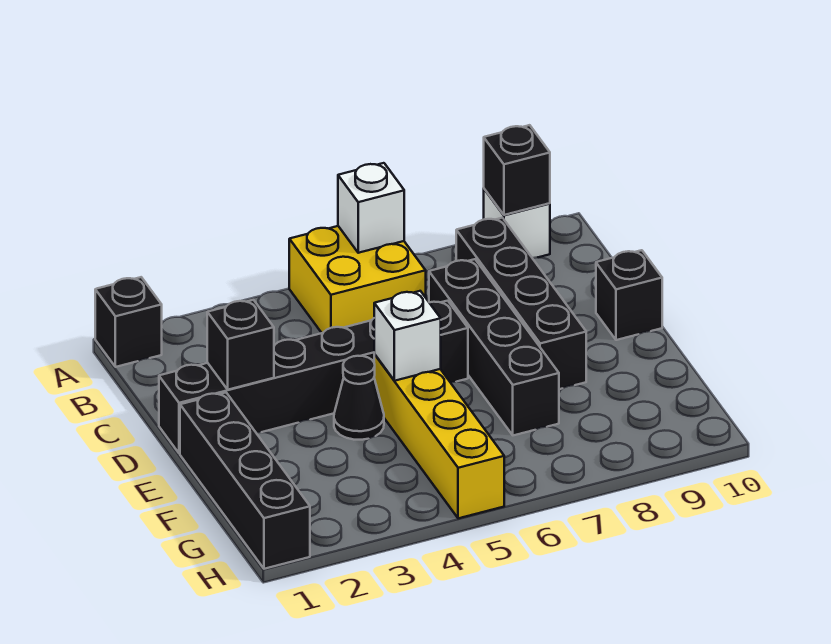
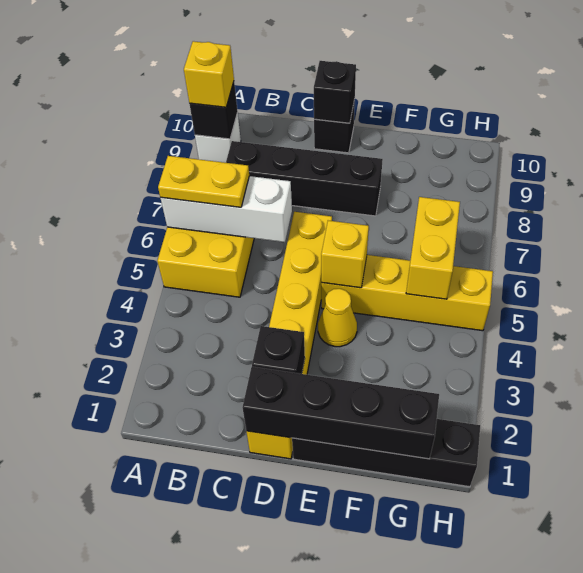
black 1x1 brick [95,277,162,367] -> black 1x1 brick moved to [314,61,356,123]
white 1x1 brick [338,163,404,253] -> white 1x3 brick [161,176,292,242]
none -> yellow 1x2 plate [158,156,249,207]
none -> yellow 1x1 brick [184,41,234,107]
black 1x4 brick [429,259,559,435] -> black 1x4 brick moved to [243,367,439,459]
black 1x6 brick [159,301,468,453] -> yellow 1x6 brick [246,212,332,459]
black 1x1 cone [334,356,384,440] -> yellow 1x1 cone [318,289,357,347]
white 1x1 brick [374,291,441,381] -> yellow 1x1 brick [321,221,369,288]
none -> yellow 1x2 brick [406,197,460,299]

